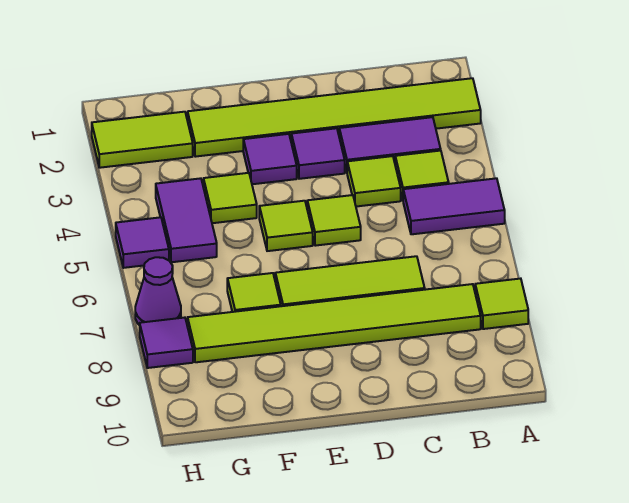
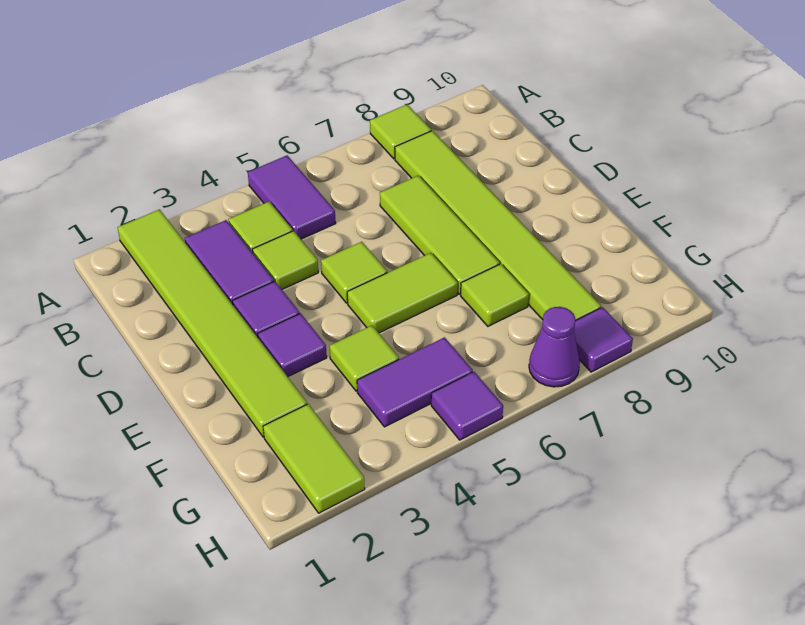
lime 1x1 tile [259,201,313,251] -> lime 1x2 tile [347,253,458,333]

